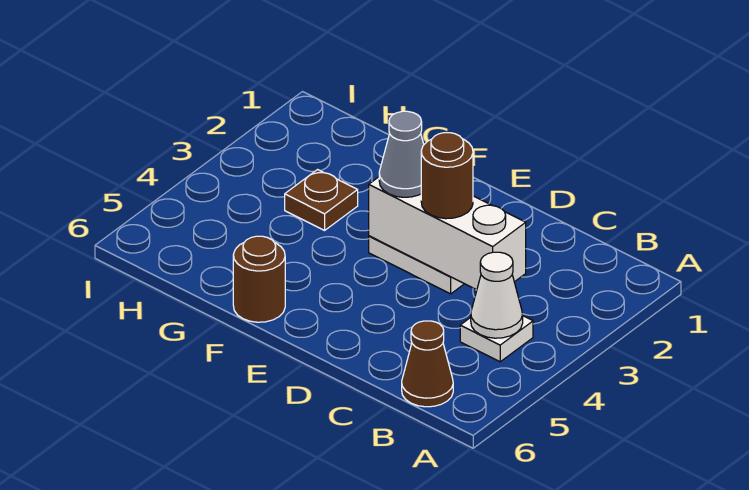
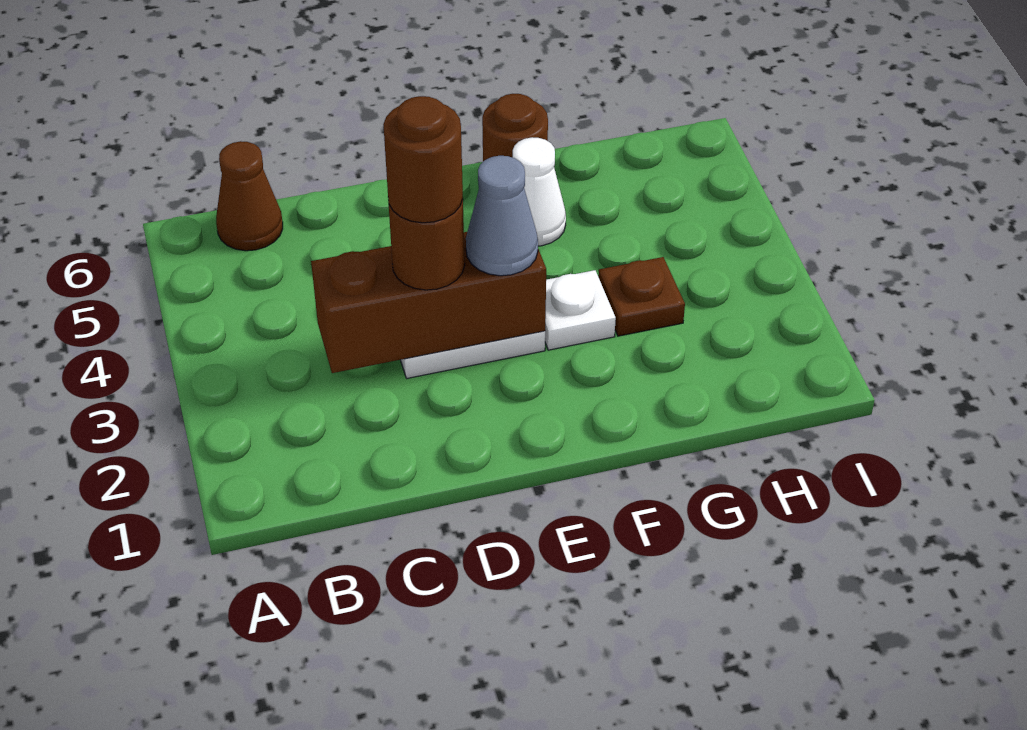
white 1x1 plate [460,316,533,362] -> white 1x1 plate moved to [545,270,616,350]
white 1x1 cone [471,252,523,338] -> white 1x1 cone moved to [513,137,566,246]
white 1x3 brick [369,177,526,290] -> brown 1x3 brick [311,232,546,373]
none -> brown 1x1 round brick [383,96,463,223]

